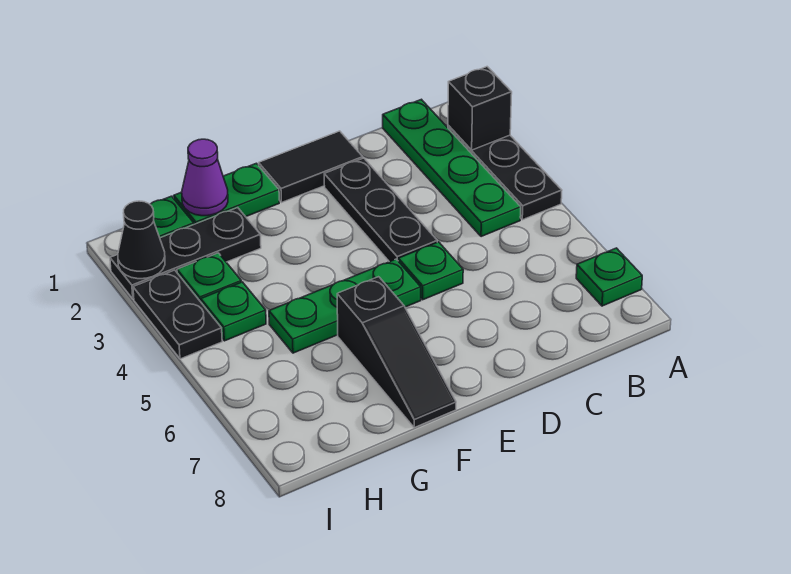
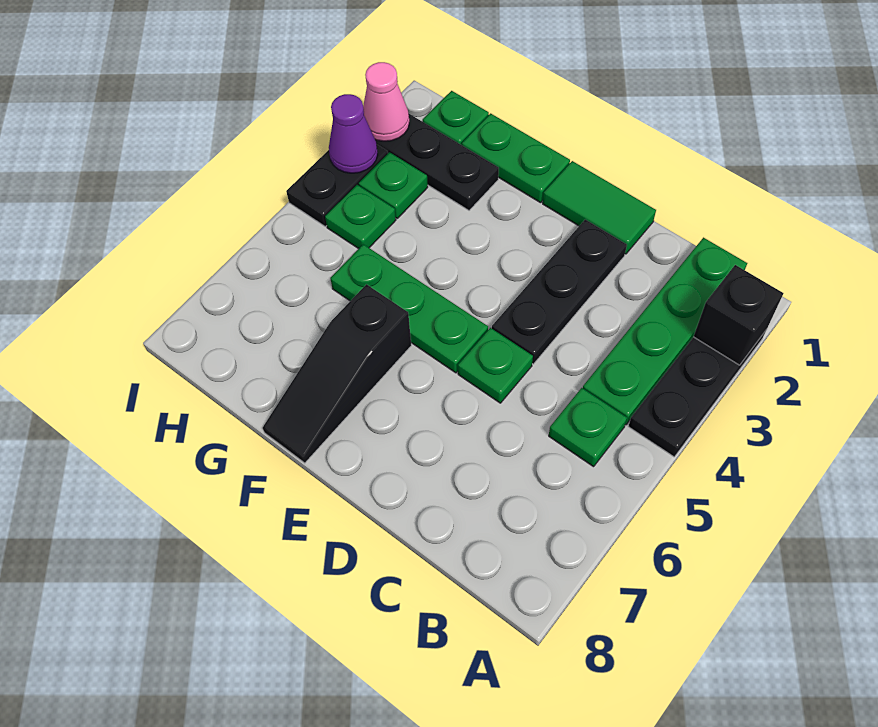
green 1x1 plate [576,248,642,306] -> green 1x1 plate moved to [549,388,627,467]
black 1x2 tile [259,131,363,202] -> green 1x2 tile [543,161,656,254]
purple 1x1 cone [182,139,228,216] -> purple 1x1 cone moved to [329,94,378,173]
black 1x1 cone [118,201,165,279] -> pink 1x1 cone [363,62,409,141]

